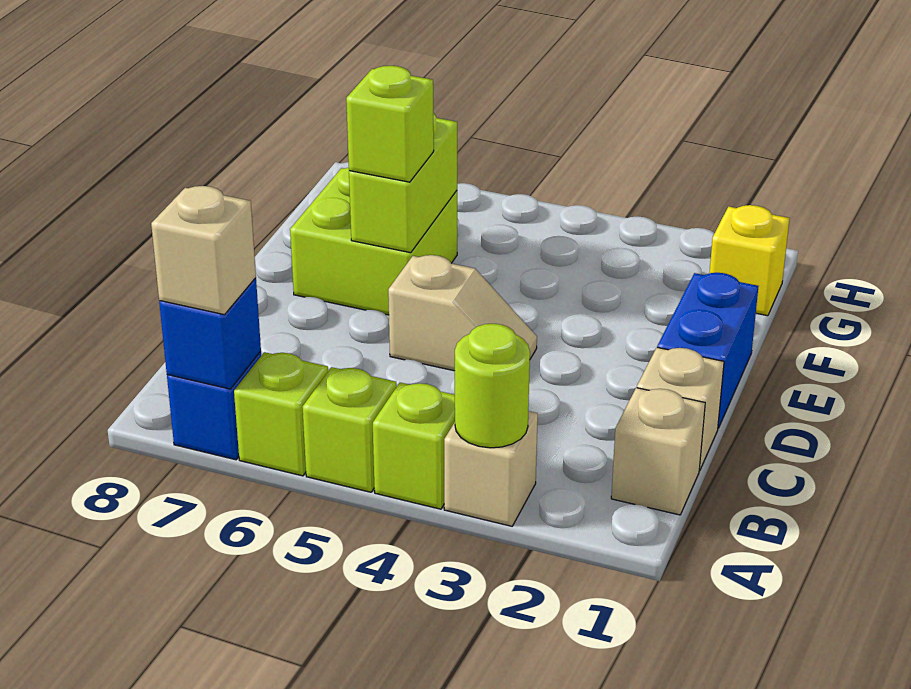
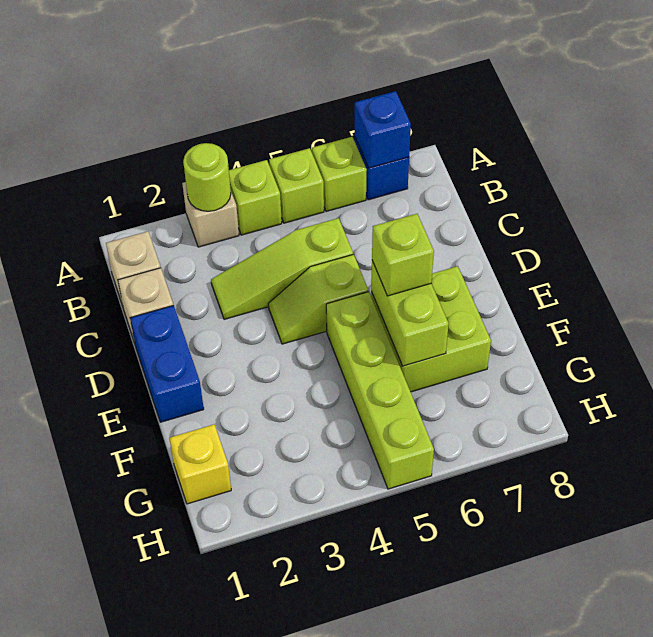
tan 1x1 brick [151,186,256,315] -> none
none -> lime 1x3 slope [211,218,353,319]
tan 1x2 slope [388,255,537,371] -> lime 1x2 slope [268,254,368,344]
none -> lime 1x4 brick [326,292,434,489]

